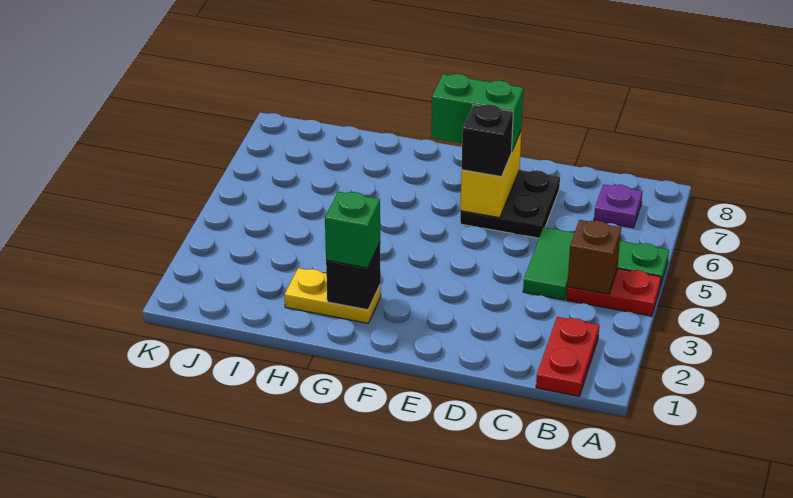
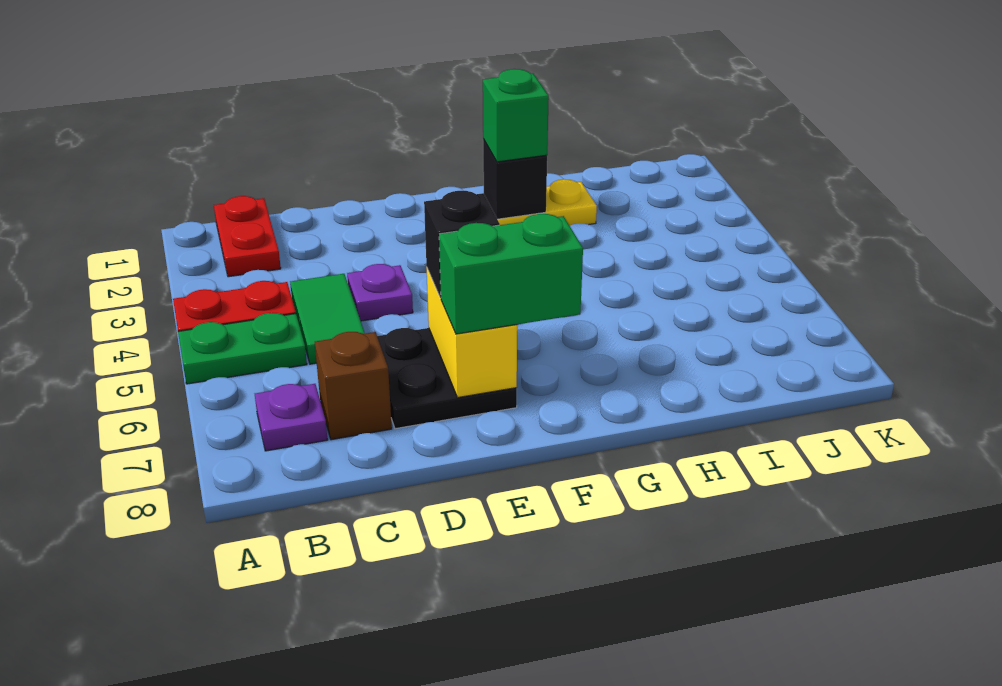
brown 1x1 brick [567,220,621,294] -> brown 1x1 brick moved to [315,332,392,440]
none -> purple 1x1 plate [347,264,413,321]

